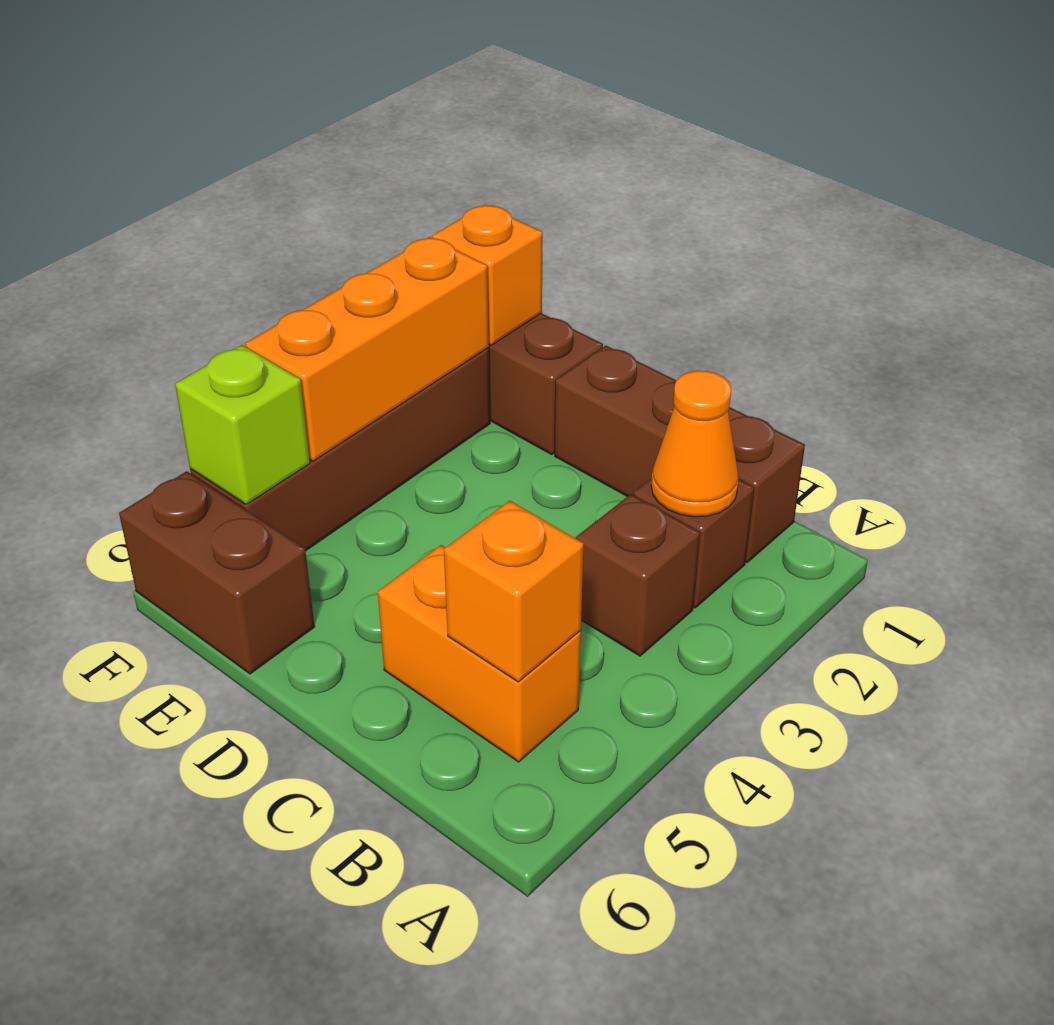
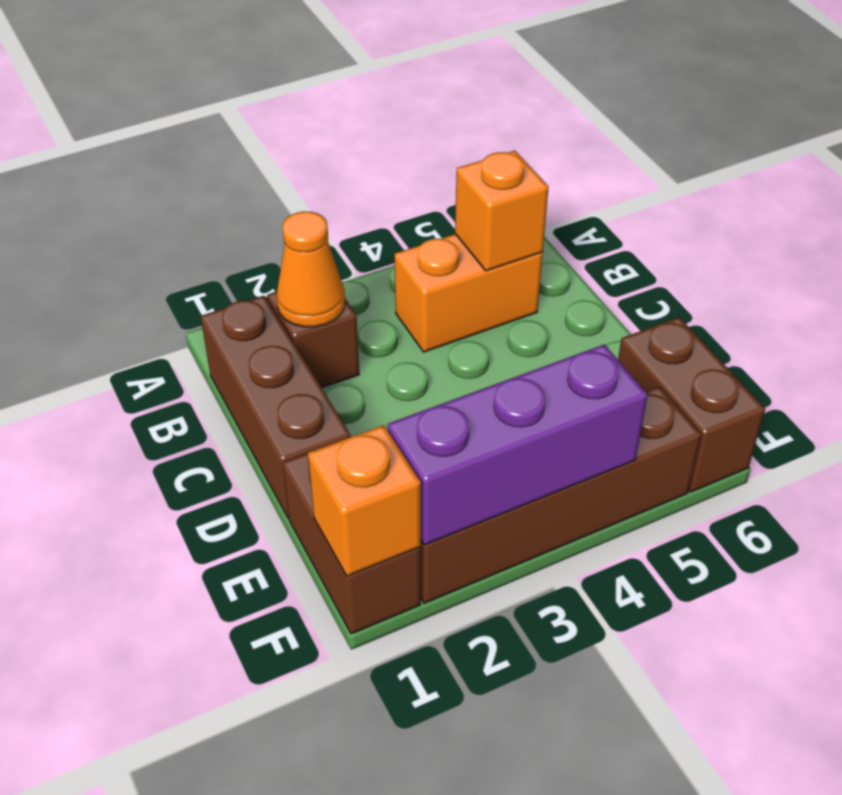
brown 1x1 brick [576,494,700,656] -> none
orange 1x2 brick [378,545,581,762] -> orange 1x2 brick turned to [395,234,543,352]
orange 1x3 brick [245,237,489,461] -> purple 1x3 brick [388,344,648,545]
lime 1x1 brick [175,345,310,505] -> none

